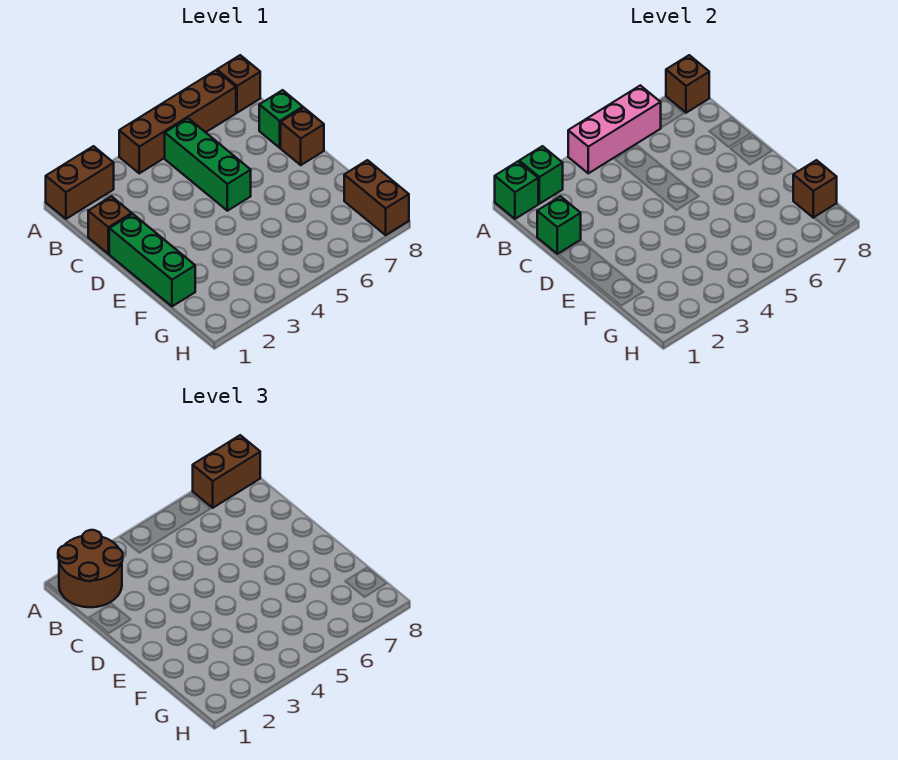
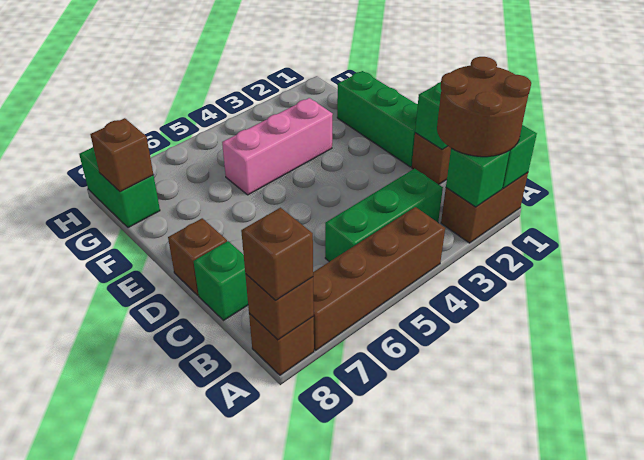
pink 1x3 brick [568,85,661,173] -> pink 1x3 brick moved to [222,98,333,195]
brown 1x2 brick [193,435,260,508] -> brown 1x1 brick [241,208,313,300]
green 1x3 brick [165,118,251,211] -> green 1x3 brick turned to [325,169,443,262]
brown 1x2 brick [344,160,409,235] -> green 1x2 brick [79,147,160,228]

